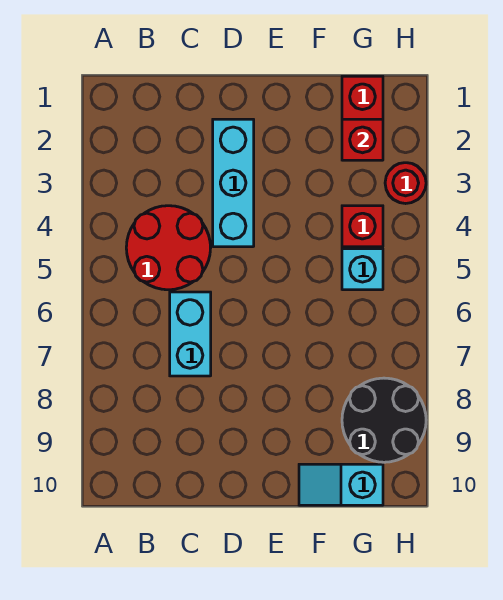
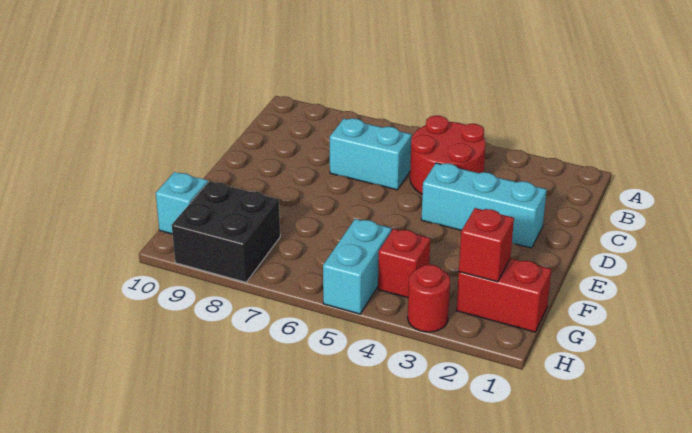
cyan 1x1 brick [342,249,383,290] -> cyan 1x2 brick [323,219,391,314]
black 2x2 round brick [342,378,426,462] -> black 2x2 brick [172,182,280,282]

